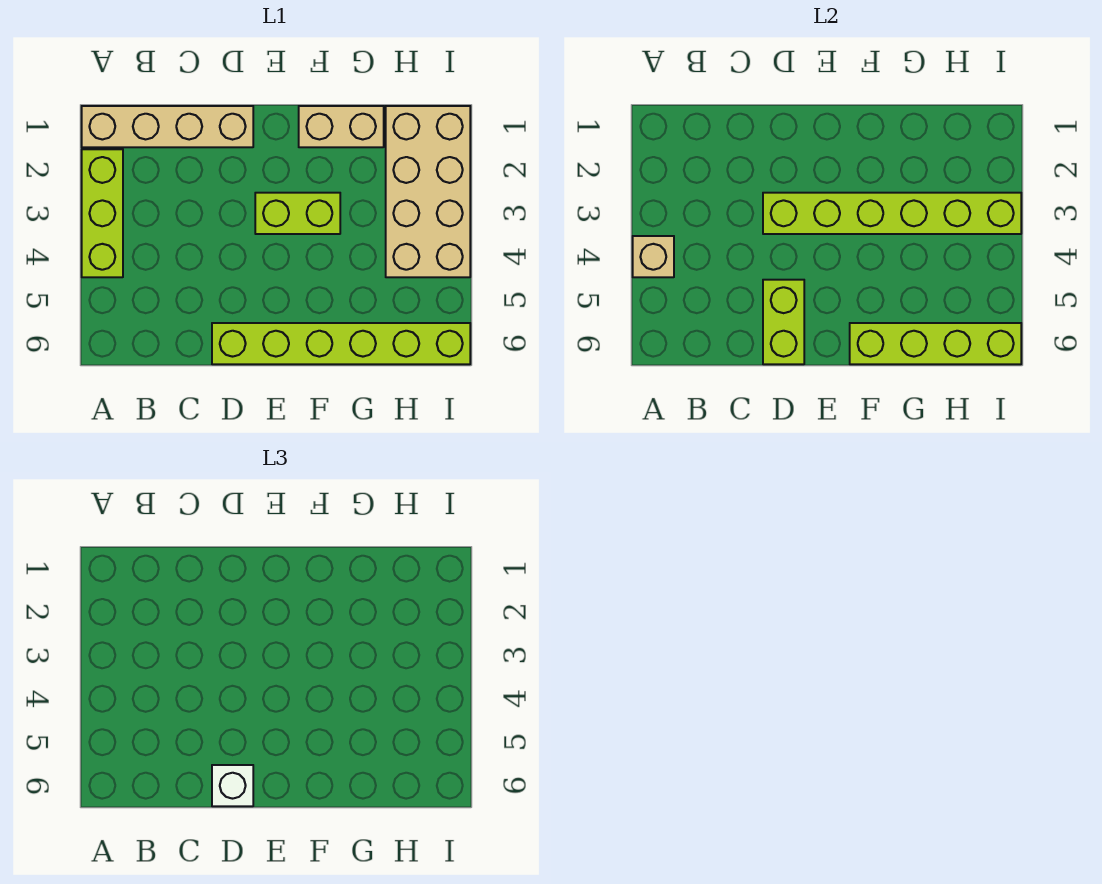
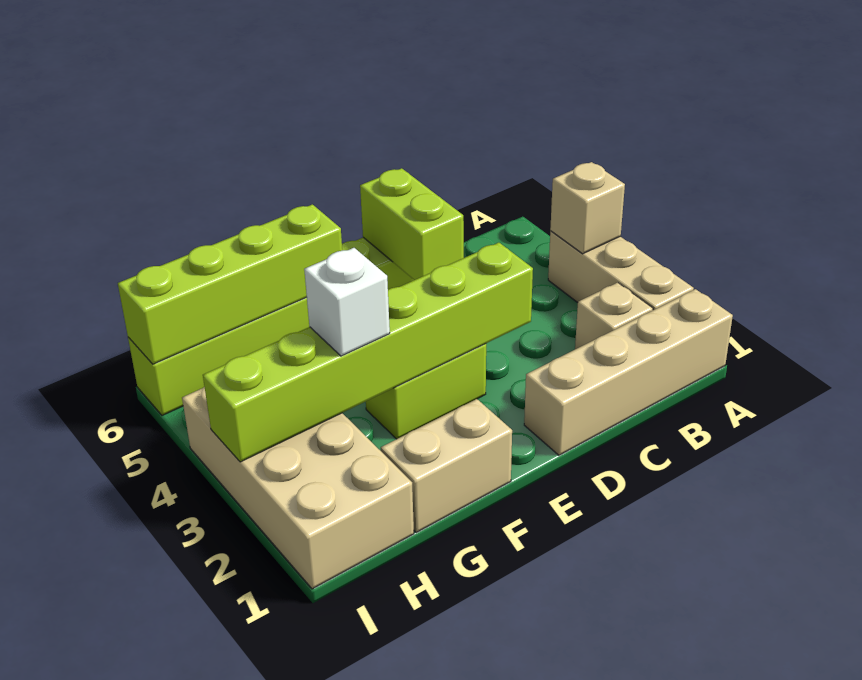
lime 1x3 brick [82,149,123,277] -> tan 1x3 brick [548,231,694,310]
none -> tan 1x1 brick [575,283,653,349]
white 1x1 brick [212,765,253,806] -> white 1x1 brick moved to [304,248,390,356]

